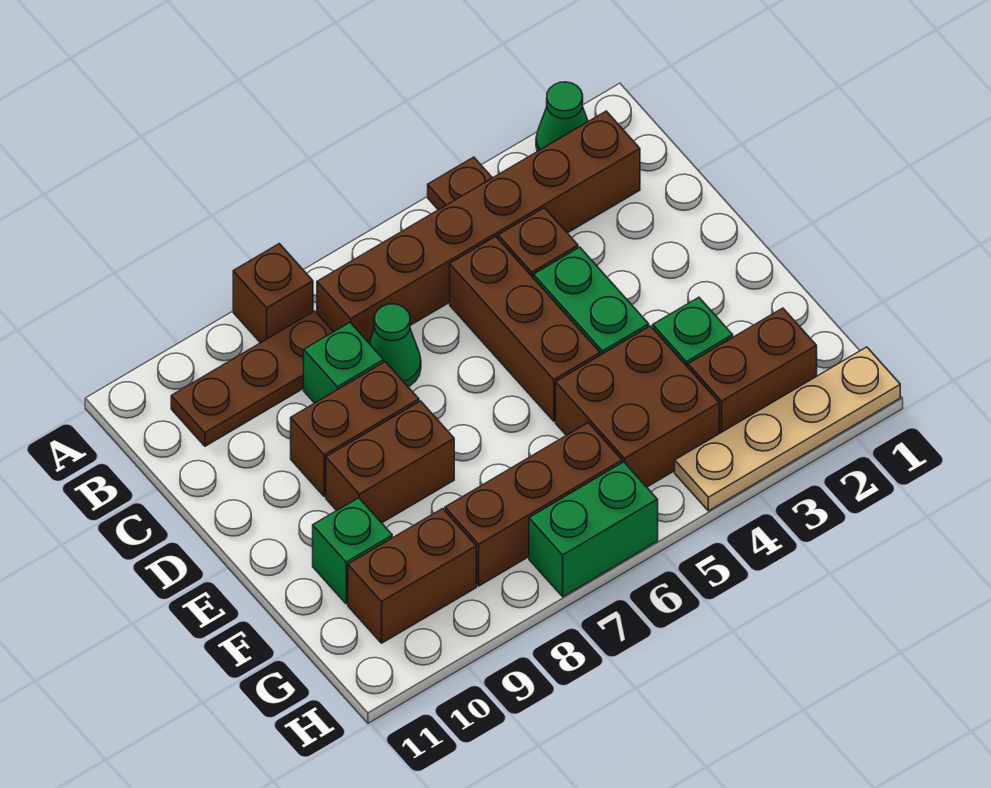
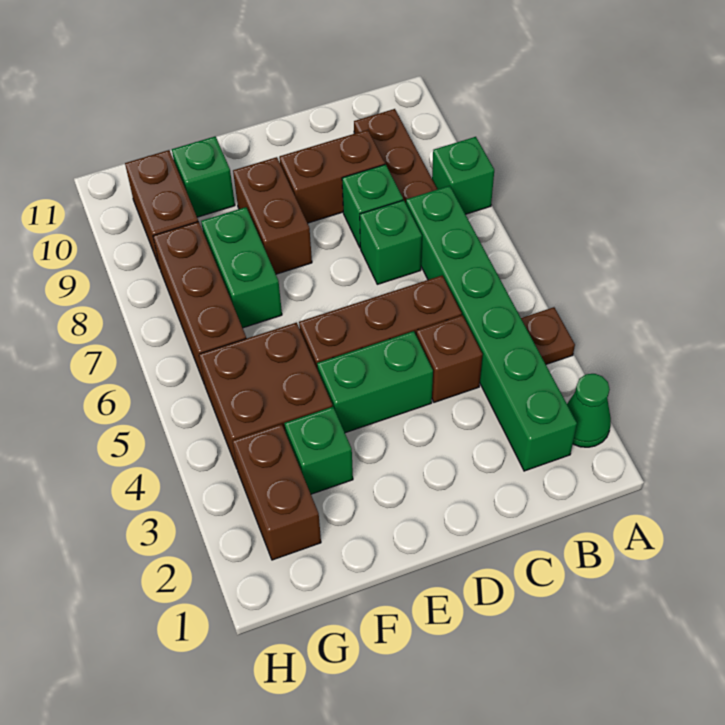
brown 1x1 brick [233,244,313,343] -> green 1x1 brick [432,137,494,214]
brown 1x6 brick [317,111,640,343] -> green 1x6 brick [406,186,577,471]
green 1x1 cone [369,304,421,387] -> green 1x1 brick [360,200,422,284]
brown 1x2 brick [291,362,419,497] -> brown 1x2 brick turned to [279,130,385,223]
tan 1x4 plate [675,347,900,511] -> none
green 1x2 brick [529,462,658,597] -> green 1x2 brick moved to [201,207,282,328]

